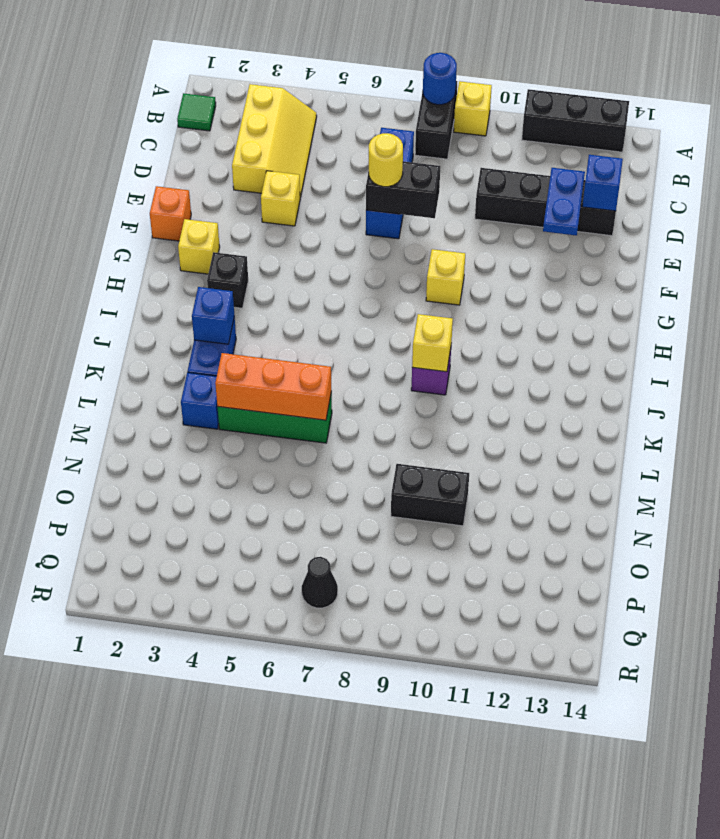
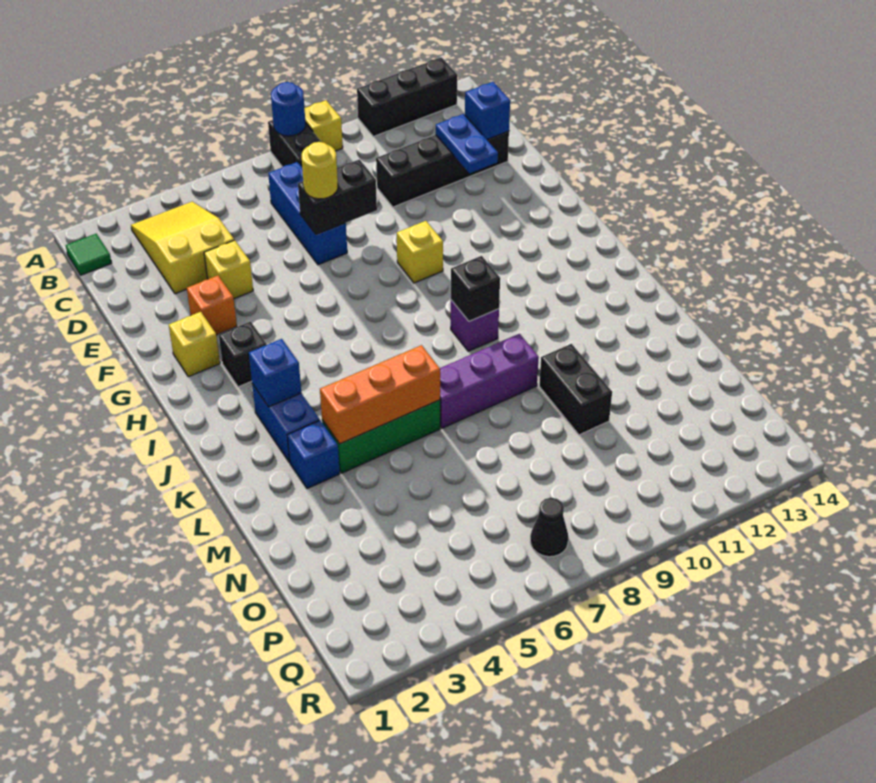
yellow 2x3 slope [232,84,317,198] -> yellow 2x3 slope turned to [131,202,234,294]
orange 1x1 brick [150,186,191,241] -> orange 1x1 brick moved to [187,275,237,335]
yellow 1x1 brick [412,314,453,372] -> black 1x1 brick [451,256,500,321]
none -> purple 1x3 brick [440,334,539,428]
black 1x2 brick [391,464,469,526] -> black 1x2 brick turned to [539,344,612,435]

